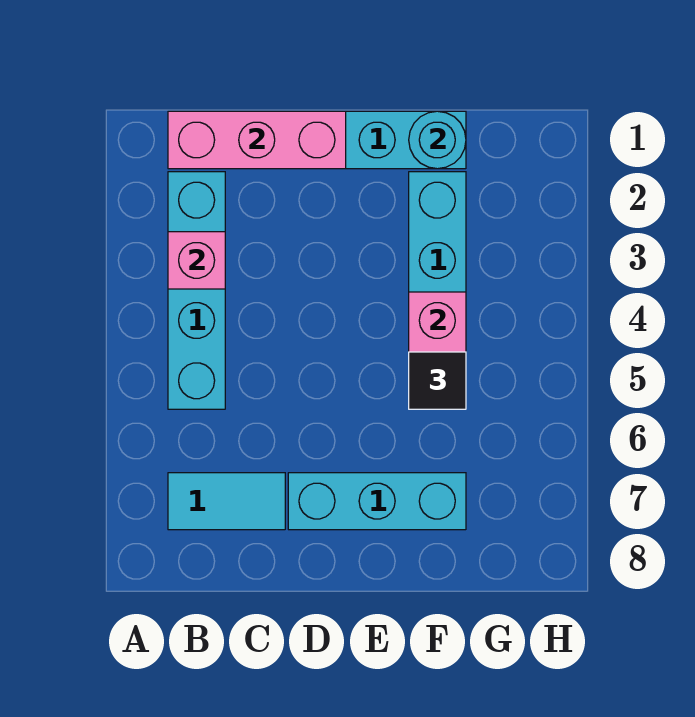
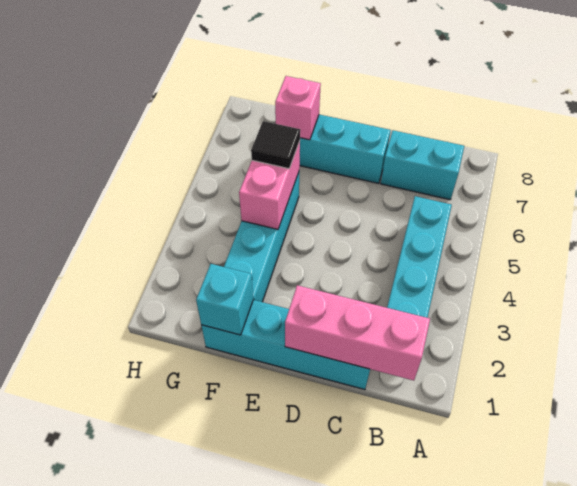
pink 1x1 brick [168,232,225,289] -> pink 1x1 brick moved to [275,76,321,140]
cyan 1x2 tile [168,473,285,530] -> cyan 1x2 brick [381,130,464,200]
cyan 1x1 round brick [409,111,466,169] -> cyan 1x1 brick [196,264,253,335]

